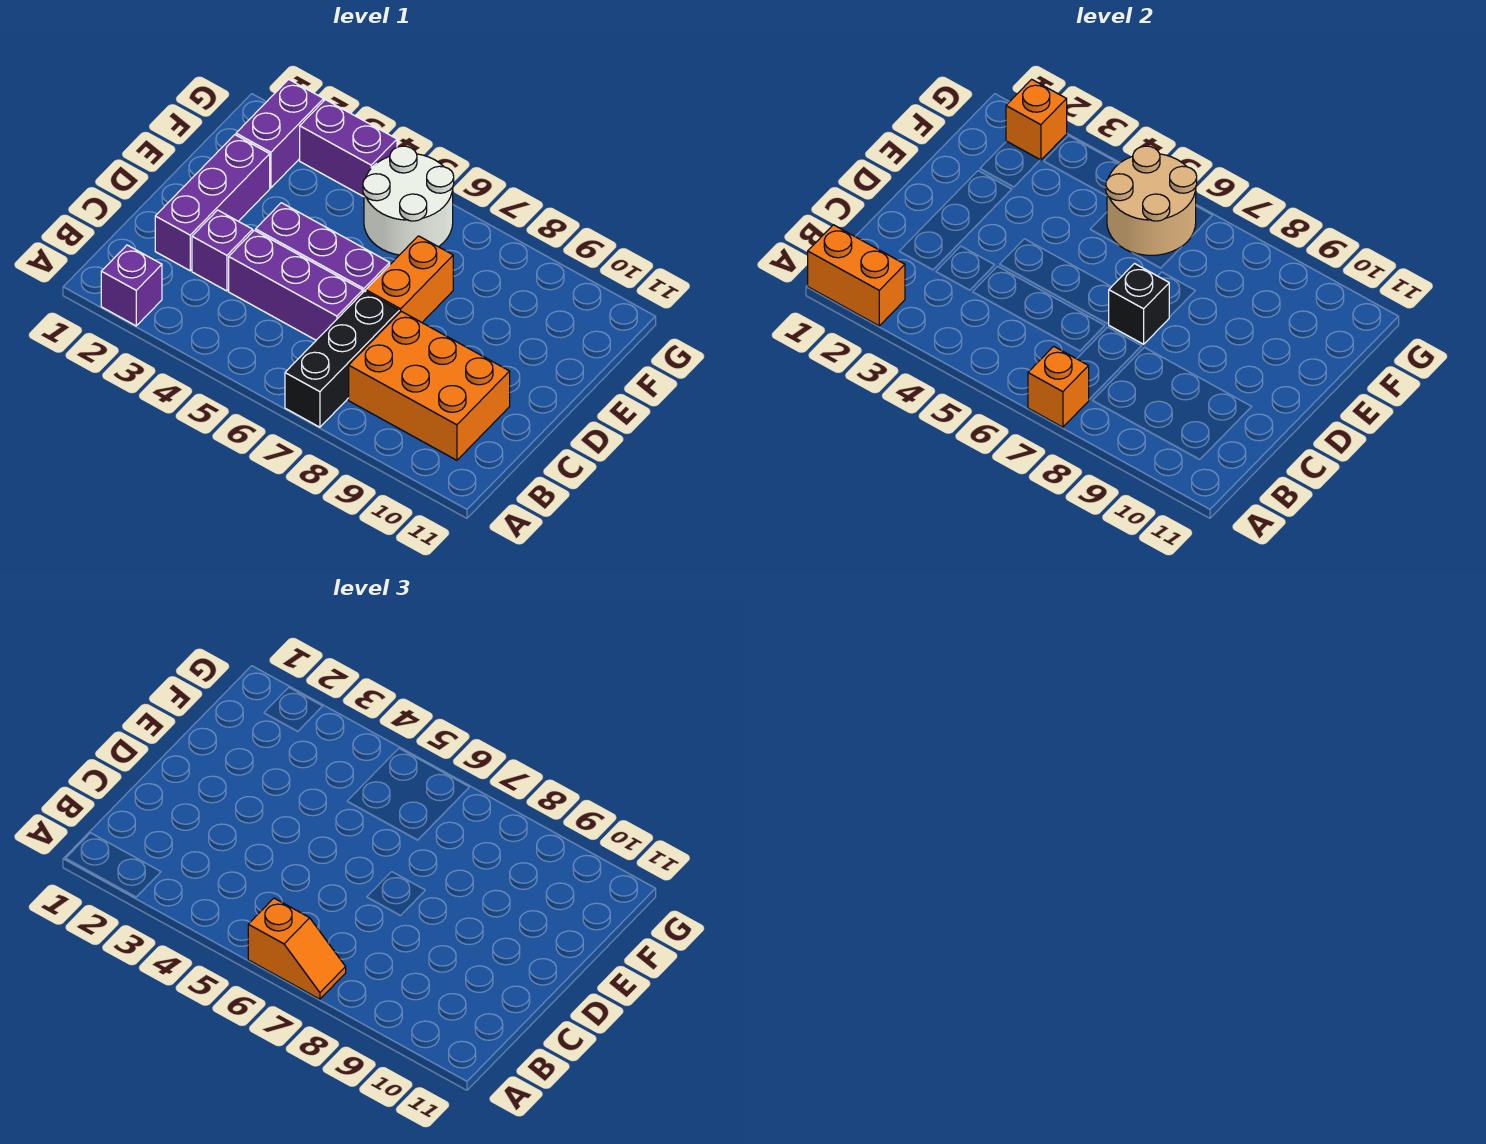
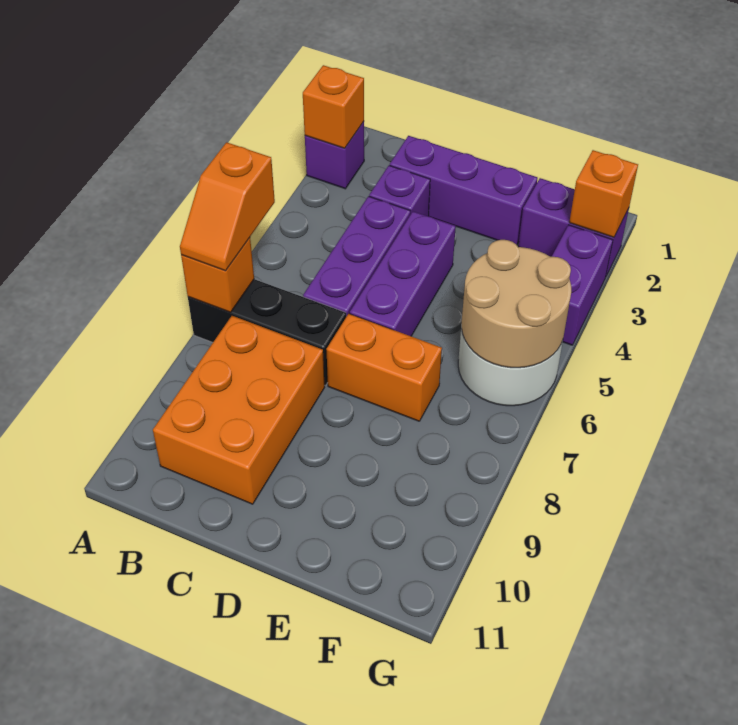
orange 1x2 brick [808,225,905,326] -> orange 1x1 brick [303,65,364,148]
black 1x1 brick [1109,264,1169,344] -> none

